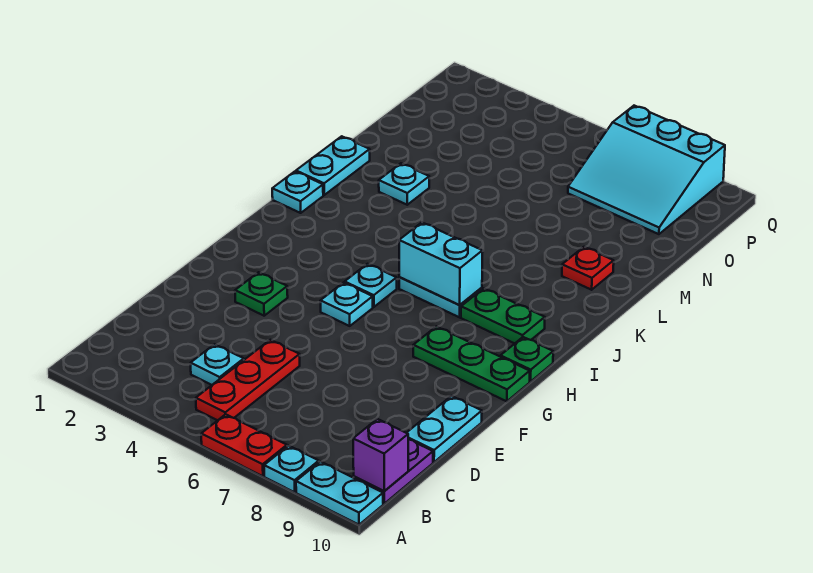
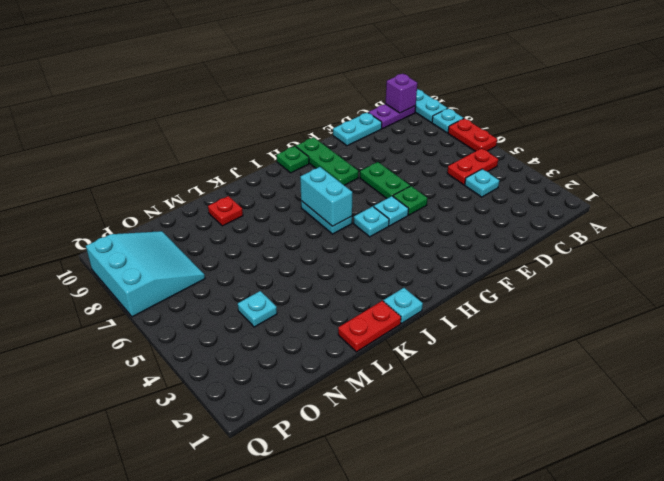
red 1x3 plate [196,340,300,420] -> red 1x2 plate [447,148,498,185]
green 1x1 plate [235,272,288,316] -> green 1x1 plate moved to [393,186,428,215]
green 1x2 plate [461,288,545,344] -> green 1x2 plate moved to [360,162,410,199]
cyan 1x2 plate [296,136,370,195] -> red 1x2 plate [338,301,401,352]
cyan 1x1 plate [379,163,429,205] -> cyan 1x1 plate moved to [238,291,277,327]

